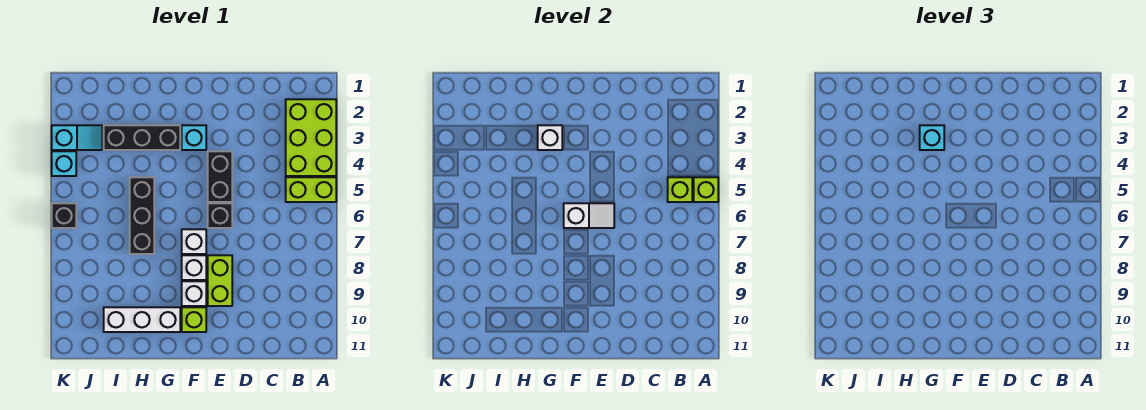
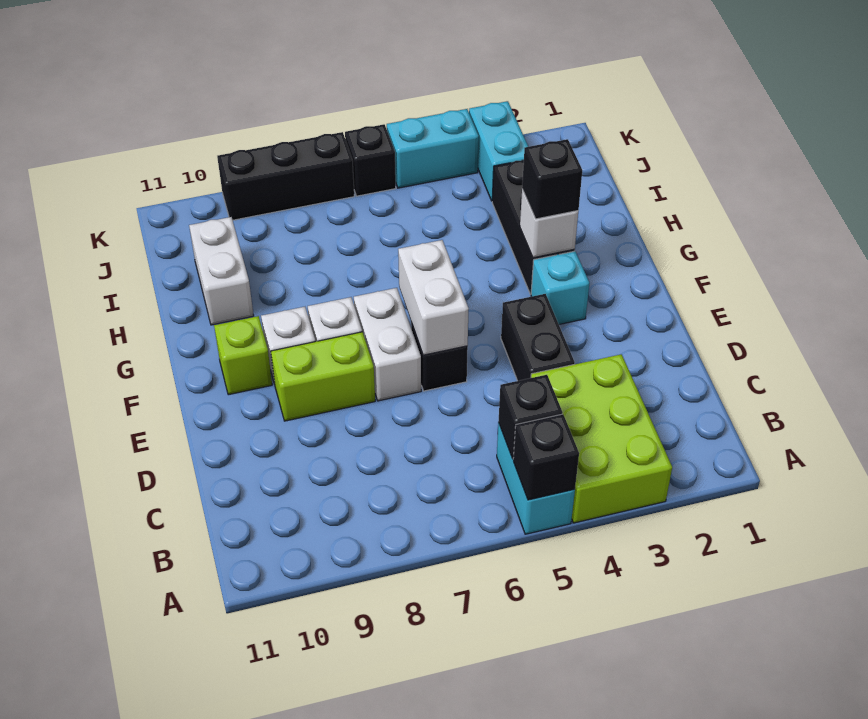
lime 2x3 brick [286,99,336,176] -> lime 2x3 brick turned to [531,354,672,523]
lime 1x2 brick [286,177,336,202] -> cyan 1x2 brick [497,422,575,534]
lime 1x1 brick [694,177,718,202] -> black 1x1 brick [513,414,579,500]
lime 1x1 brick [668,177,692,202] -> black 1x1 brick [498,375,563,459]
black 1x2 brick [208,151,232,202] -> black 1x2 brick turned to [501,294,575,381]
white 1x2 slope [564,203,614,228] -> white 1x2 brick [398,240,469,355]
white 1x1 brick [182,229,206,254] -> white 1x2 brick [354,288,421,401]
cyan 1x1 brick [920,125,944,150] -> black 1x1 brick [522,139,582,219]
white 1x3 brick [104,307,180,332] -> white 1x2 brick [189,217,254,325]
black 1x3 brick [130,177,154,254] -> black 1x3 brick moved to [217,132,354,220]
cyan 1x2 slope [52,125,102,150] -> cyan 1x2 brick [469,101,528,201]
cyan 1x1 brick [52,151,76,176] -> cyan 1x2 brick [387,109,479,188]

